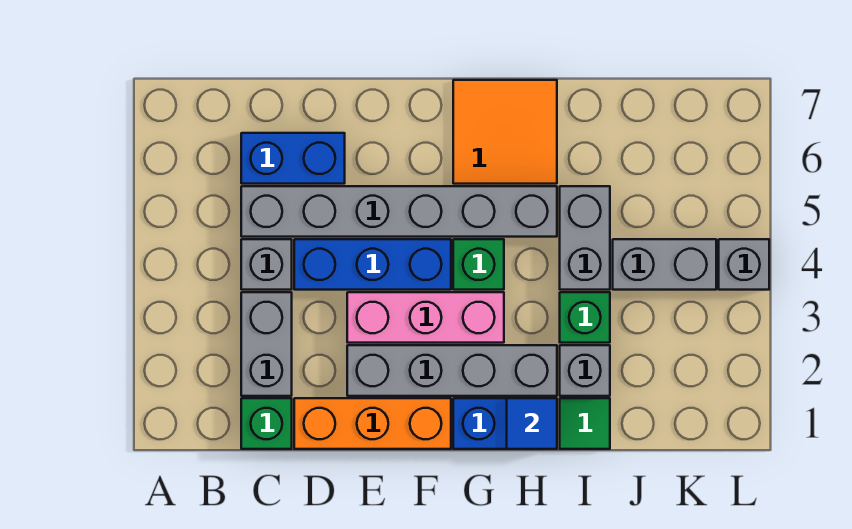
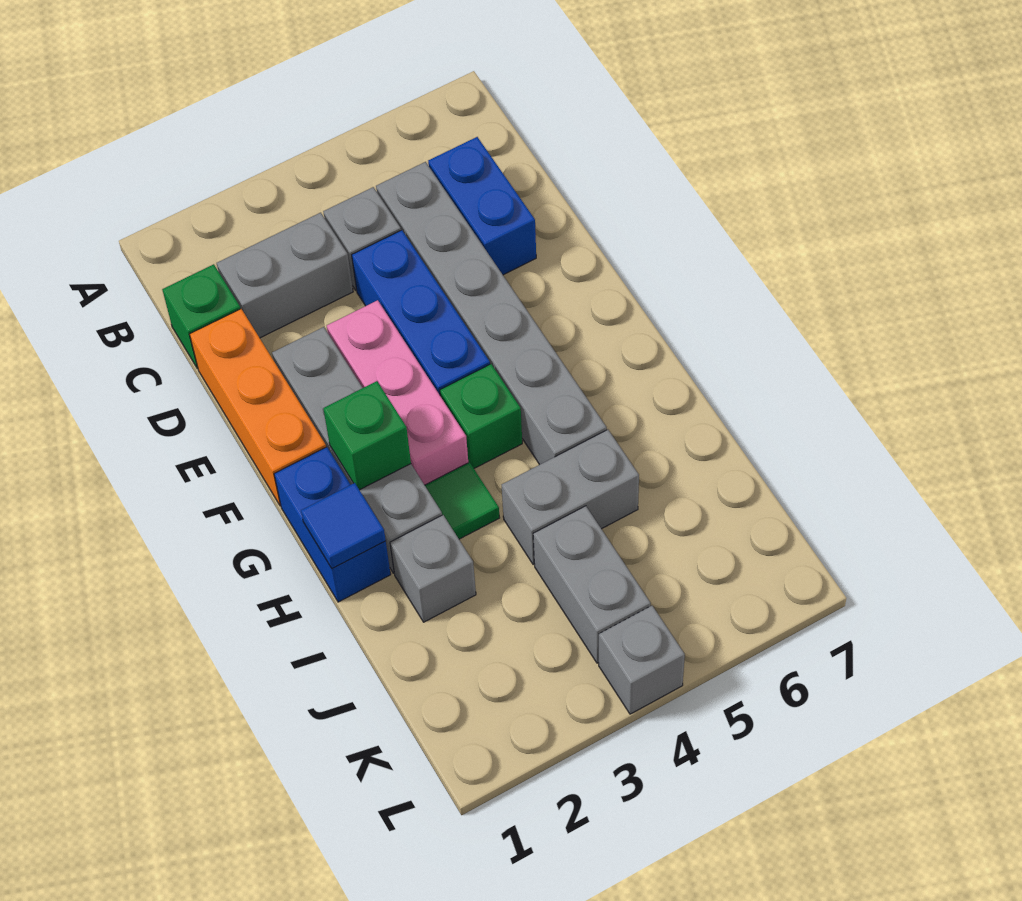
orange 2x2 tile [453,80,557,184] -> none
green 1x1 tile [560,398,610,449] -> green 1x1 tile moved to [425,462,500,539]
green 1x1 brick [560,292,610,343] -> green 1x1 brick moved to [323,381,411,490]

